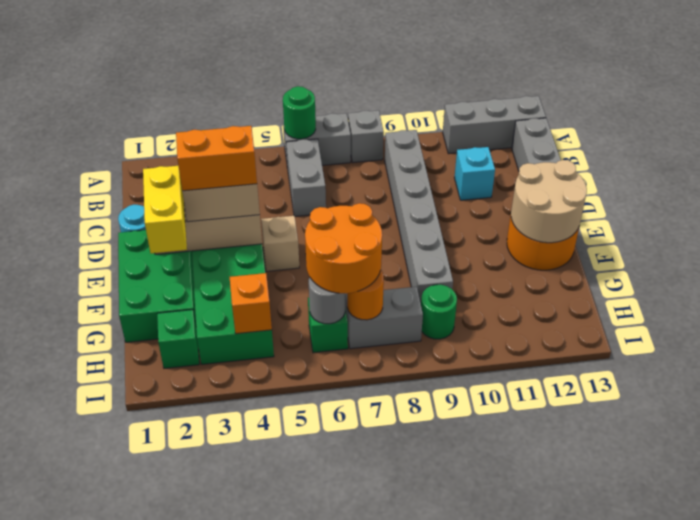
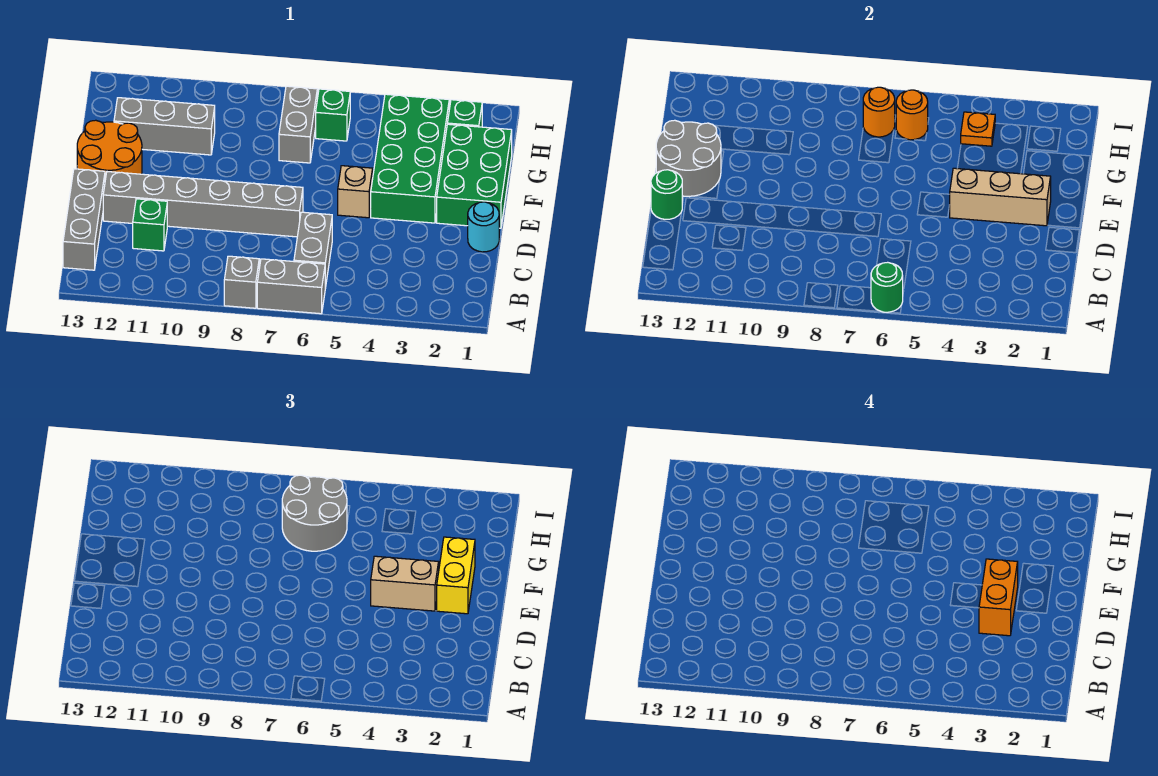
grey 1x3 brick [443,96,546,154] -> grey 1x3 brick moved to [114,98,215,155]
grey 1x6 brick [385,130,453,303] -> grey 1x6 brick turned to [103,172,303,237]
cyan 1x1 brick [454,147,495,200] -> green 1x1 brick [133,199,167,251]
orange 1x2 brick [176,126,257,191] -> orange 1x2 brick turned to [979,559,1018,636]
tan 2x2 round brick [511,160,587,243] -> grey 2x2 round brick [656,120,721,197]
orange 2x2 round brick [305,203,382,293] -> grey 2x2 round brick [282,475,347,551]
orange 1x1 brick [230,273,272,334] -> orange 1x1 plate [961,112,995,146]
grey 1x1 round brick [309,277,345,324] -> orange 1x1 round brick [896,90,928,140]
grey 1x2 brick [345,287,423,349] -> grey 1x2 brick turned to [279,86,317,163]
green 1x1 round brick [421,285,457,339] -> green 1x1 round brick moved to [651,170,682,219]

